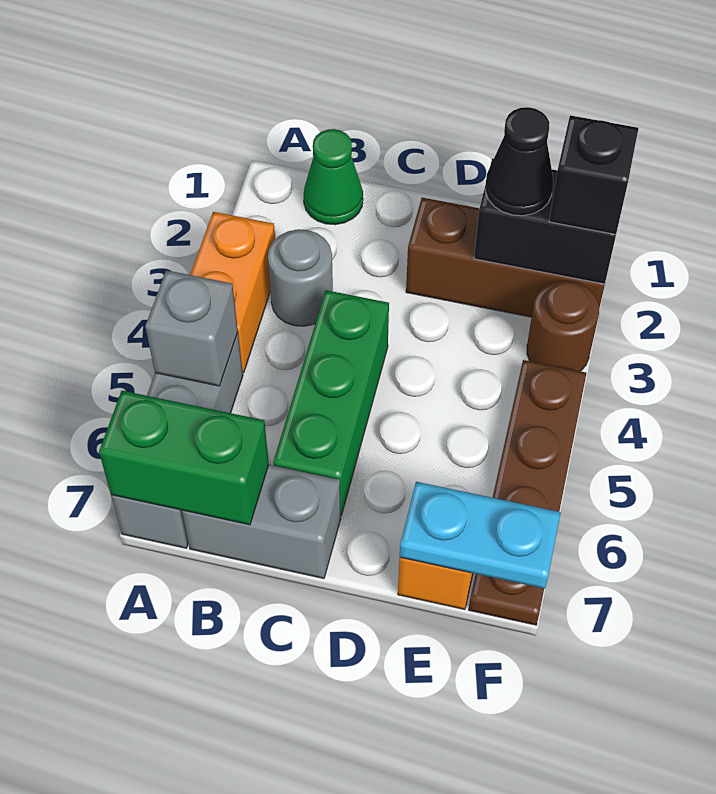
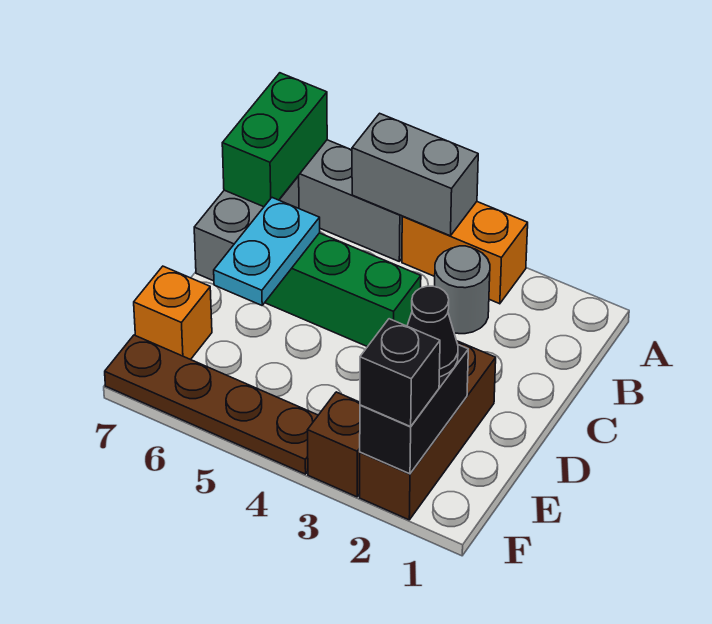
grey 1x1 brick [145,270,238,386] -> grey 1x2 brick [352,113,478,236]
green 1x1 cone [304,129,363,225] -> none
cyan 1x2 plate [400,482,561,589] -> cyan 1x2 plate moved to [214,198,320,305]
brown 1x1 round brick [527,280,599,371] -> brown 1x1 brick [307,392,360,497]

